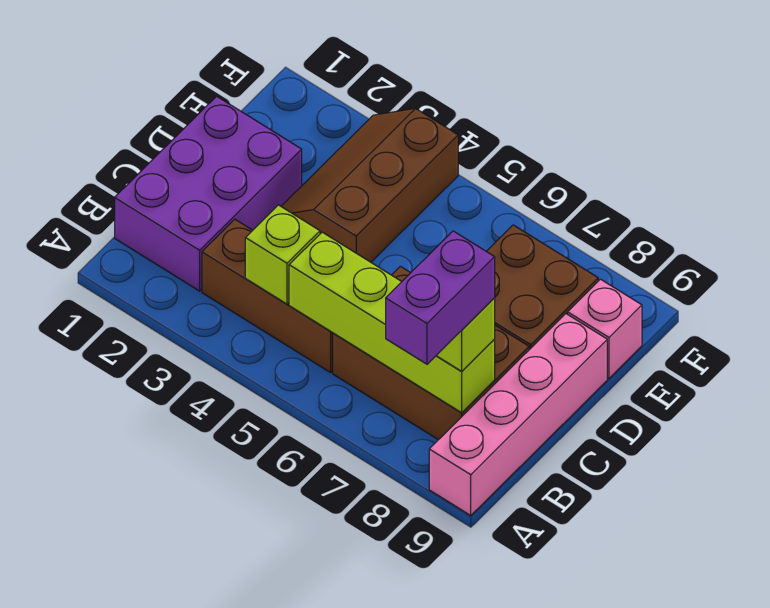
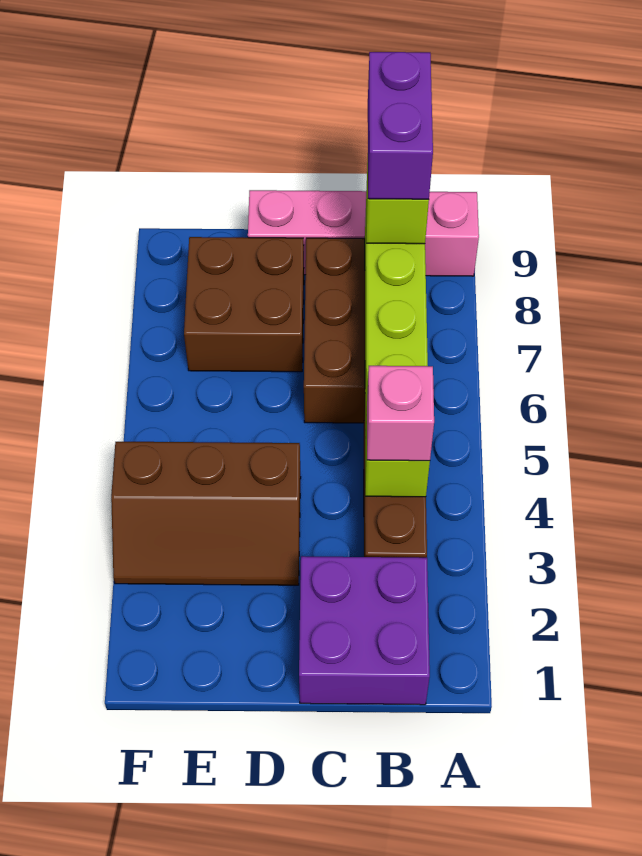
purple 1x2 brick [386,231,495,364] -> purple 1x2 brick turned to [368,52,433,199]
purple 2x3 brick [115,96,302,291] -> purple 2x2 brick [299,556,430,705]
pink 1x1 brick [568,279,642,378] -> pink 1x1 brick moved to [367,366,434,461]

